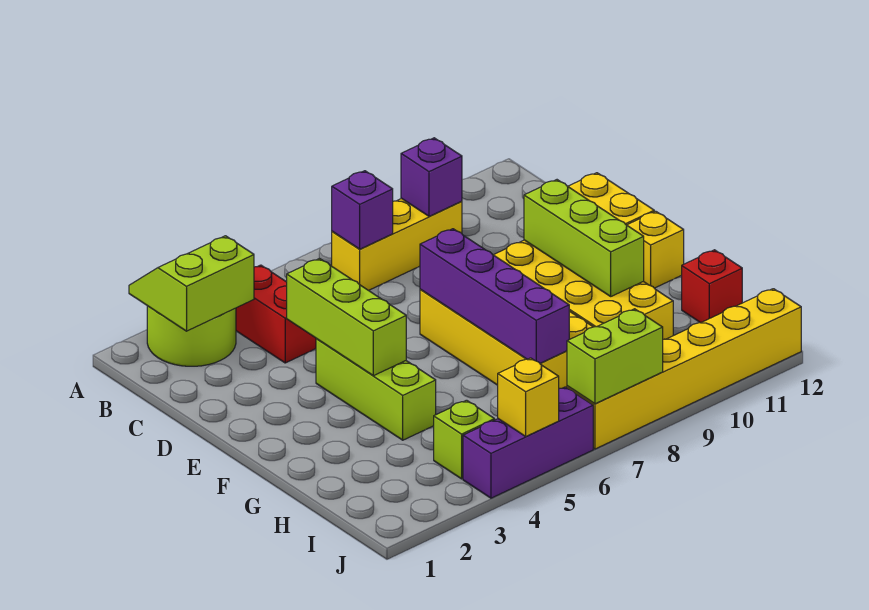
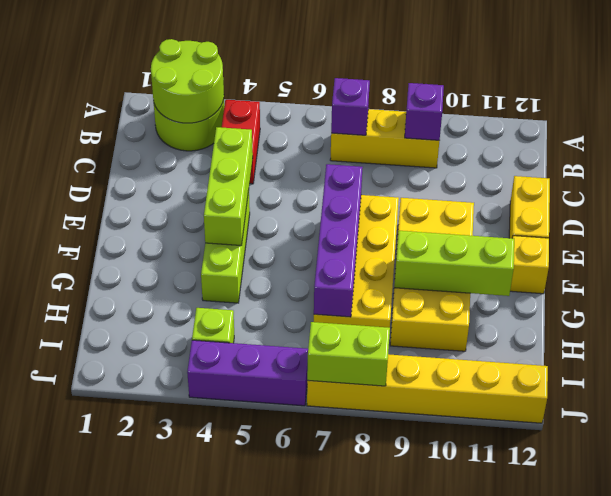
lime 2x2 slope [129,236,254,331] -> lime 2x2 round brick [151,39,224,123]
lime 1x3 brick [524,180,644,296] -> lime 1x3 brick turned to [394,231,514,296]
red 1x1 brick [682,250,742,323] -> none
yellow 1x1 brick [498,358,559,437] -> none

